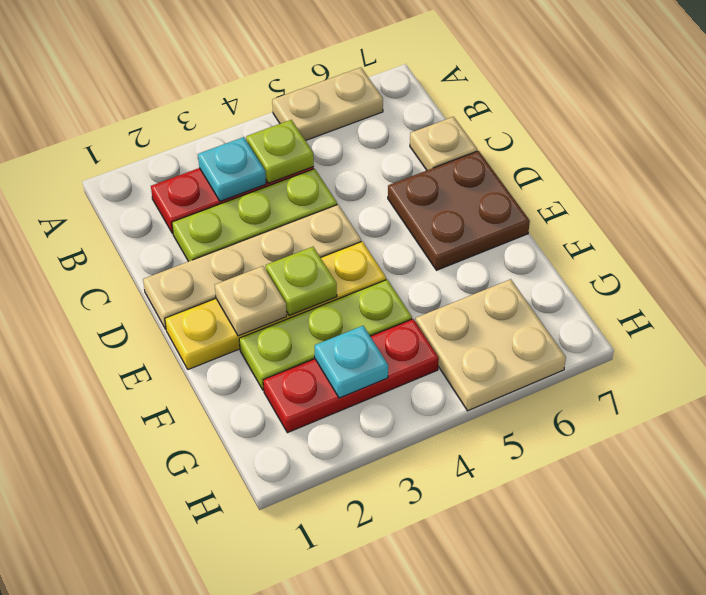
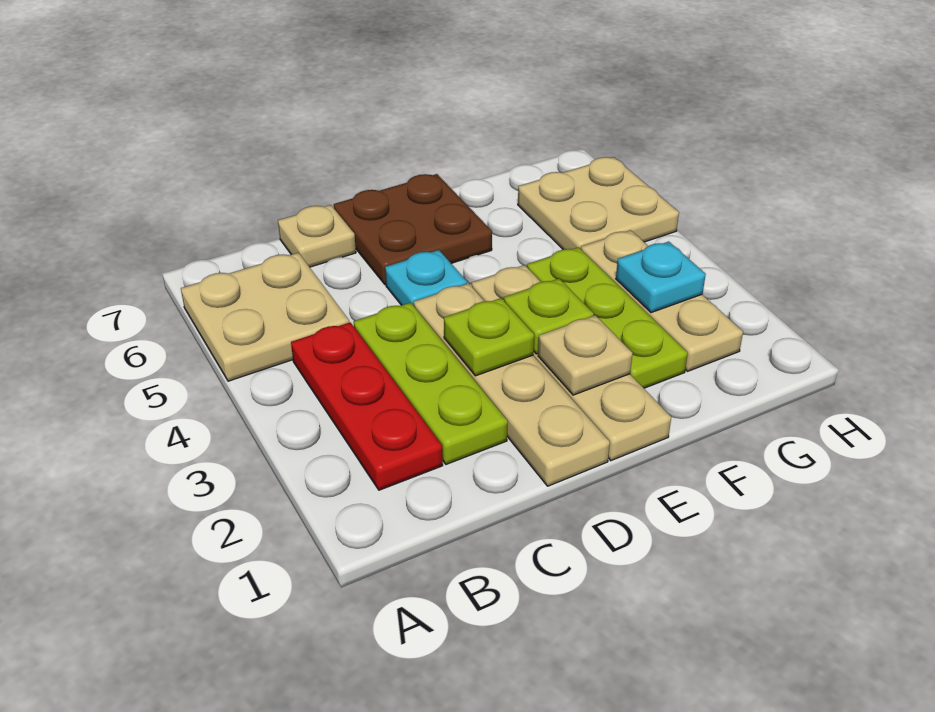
tan 1x2 plate [272,68,383,141] -> tan 2x2 plate [181,253,349,381]
cyan 1x1 plate [198,137,266,201] -> cyan 1x1 plate moved to [385,250,467,306]
lime 1x1 plate [246,120,314,183] -> lime 1x1 plate moved to [444,298,534,376]
yellow 1x4 plate [165,241,386,370] -> tan 1x4 plate [472,265,671,461]
red 1x3 plate [263,319,439,433] -> tan 1x3 plate [581,230,743,371]

